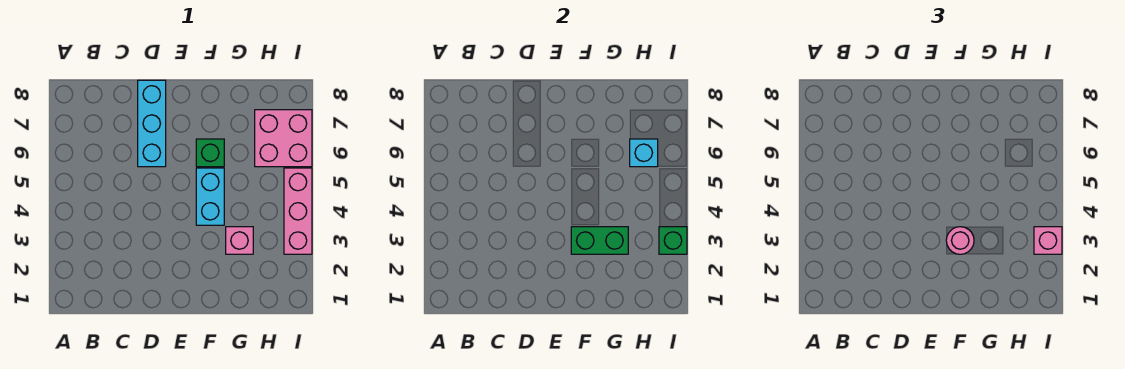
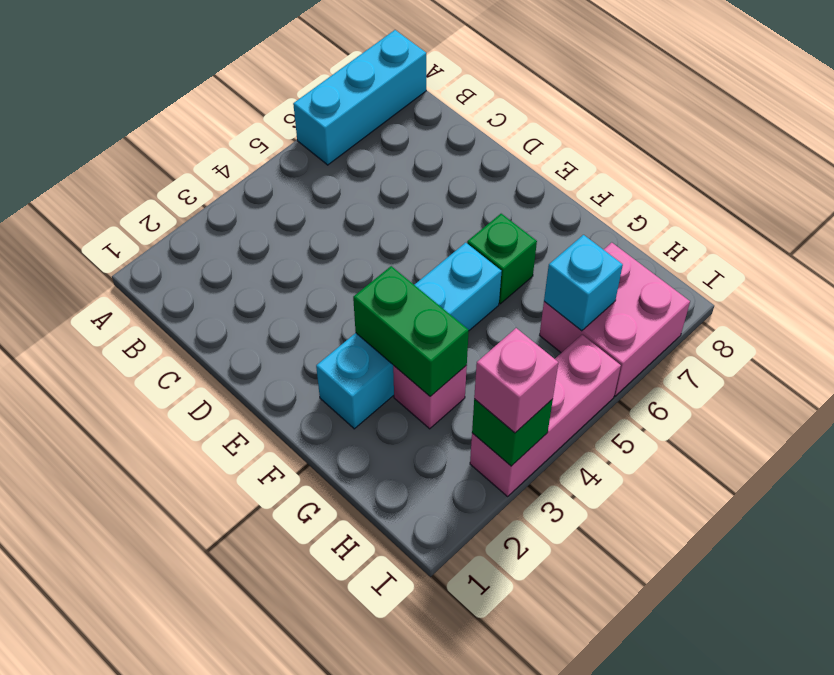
cyan 1x3 brick [138,80,166,167] -> cyan 1x3 brick moved to [293,30,426,165]
pink 1x1 round brick [946,227,974,254] -> none
cyan 1x2 brick [196,168,224,225] -> cyan 1x4 brick [316,243,502,429]

